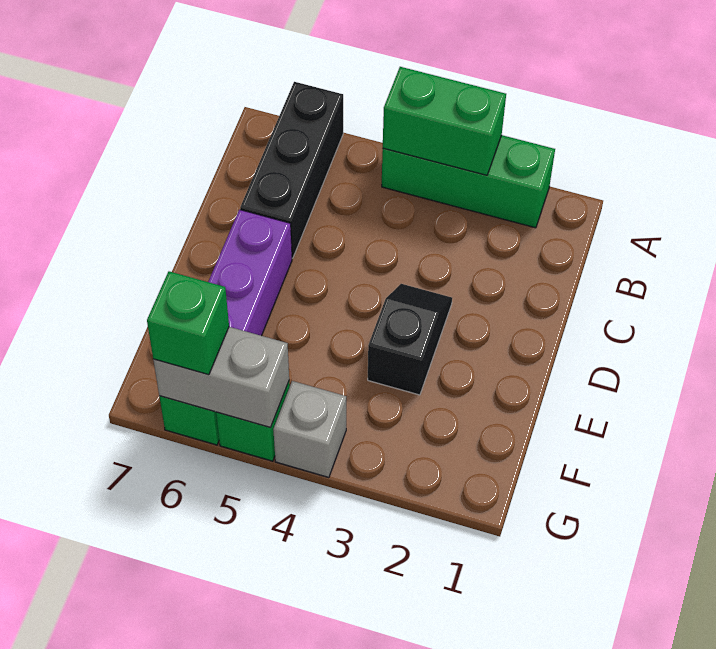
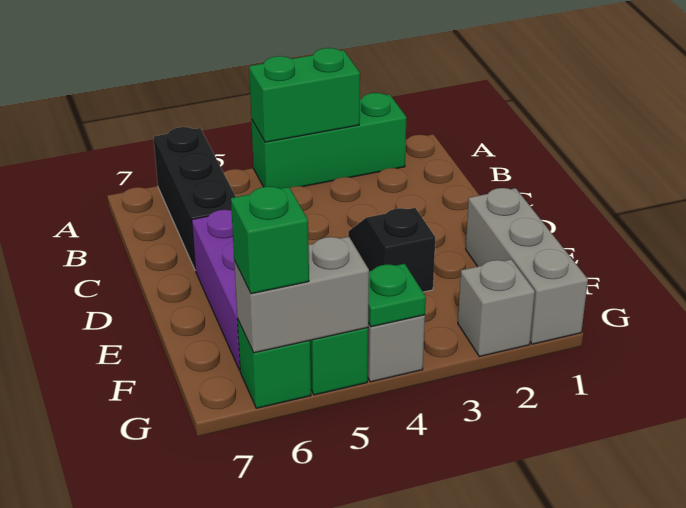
none -> grey 1x3 brick [466,188,588,344]
none -> grey 1x1 brick [458,259,535,357]
none -> green 1x1 plate [368,264,426,327]

